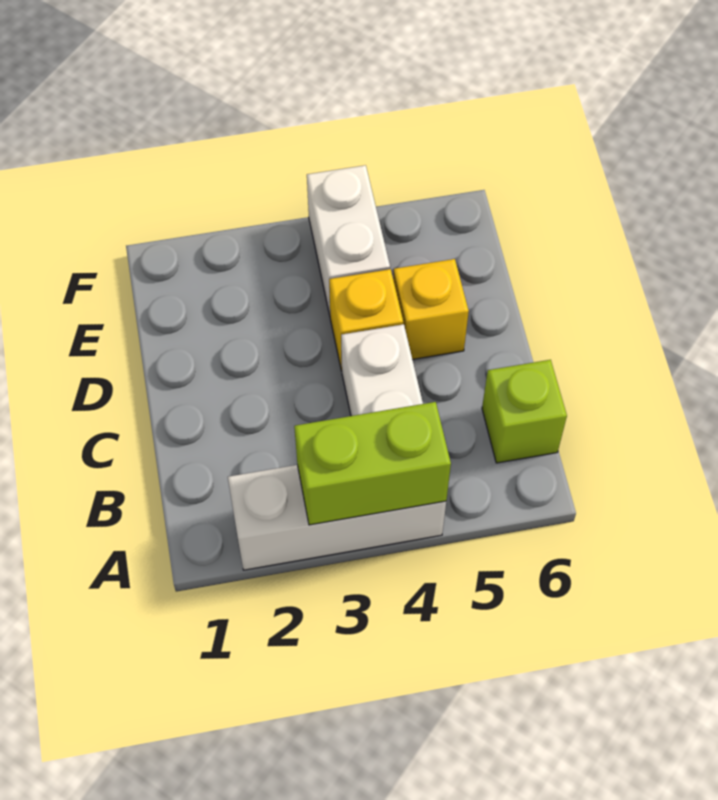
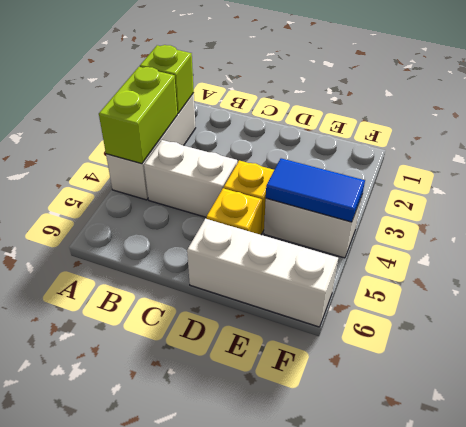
lime 1x1 brick [482,360,567,463] -> lime 1x1 brick moved to [140,45,194,114]
none -> white 1x3 brick [187,219,338,327]
none -> blue 1x2 tile [266,158,365,222]

